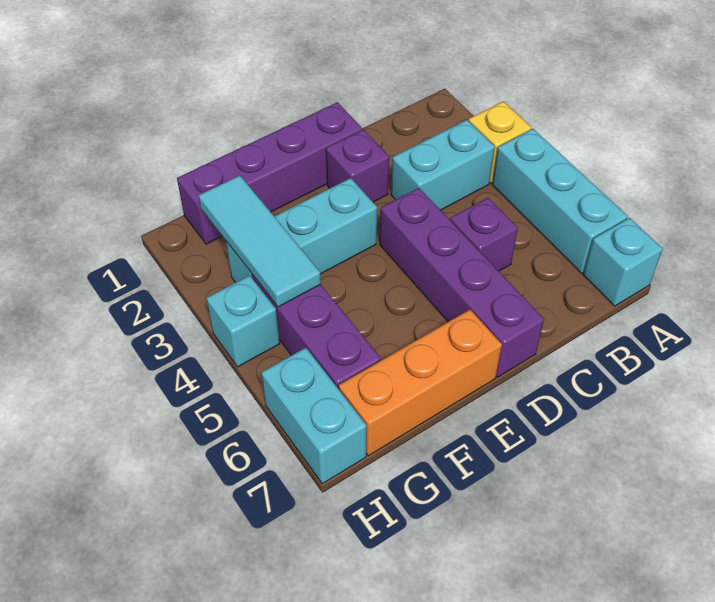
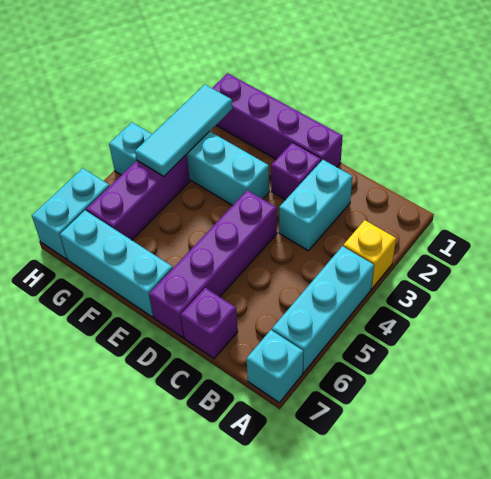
cyan 1x2 brick [391,120,495,210] -> cyan 1x2 brick turned to [279,160,352,251]
purple 1x1 brick [450,198,518,271] -> purple 1x1 brick moved to [181,288,238,359]
orange 1x3 brick [339,310,502,456] -> cyan 1x3 brick [60,210,173,317]

